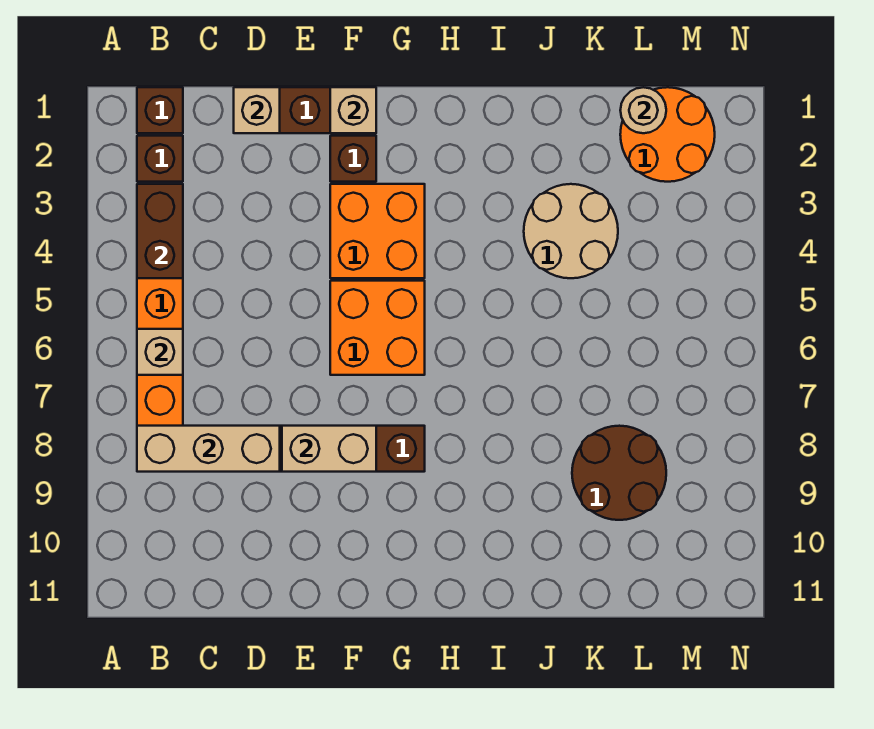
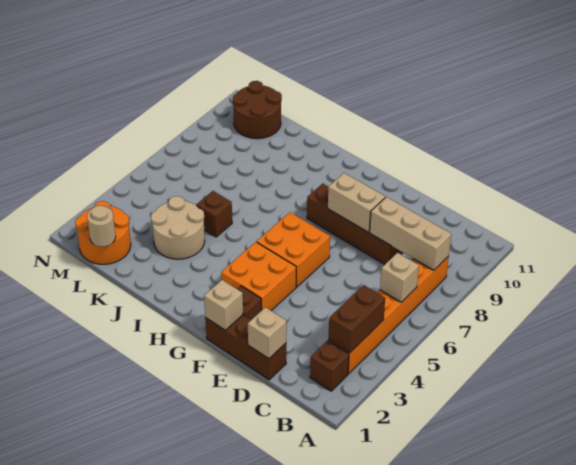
brown 1x1 brick [137,87,183,133] -> brown 1x1 brick moved to [196,191,232,237]
brown 2x2 round brick [572,426,666,520] -> brown 2x2 round brick moved to [233,81,282,139]

